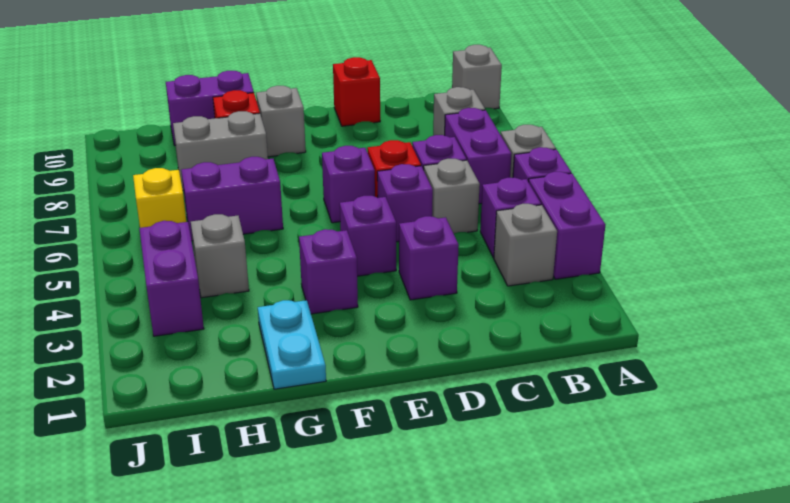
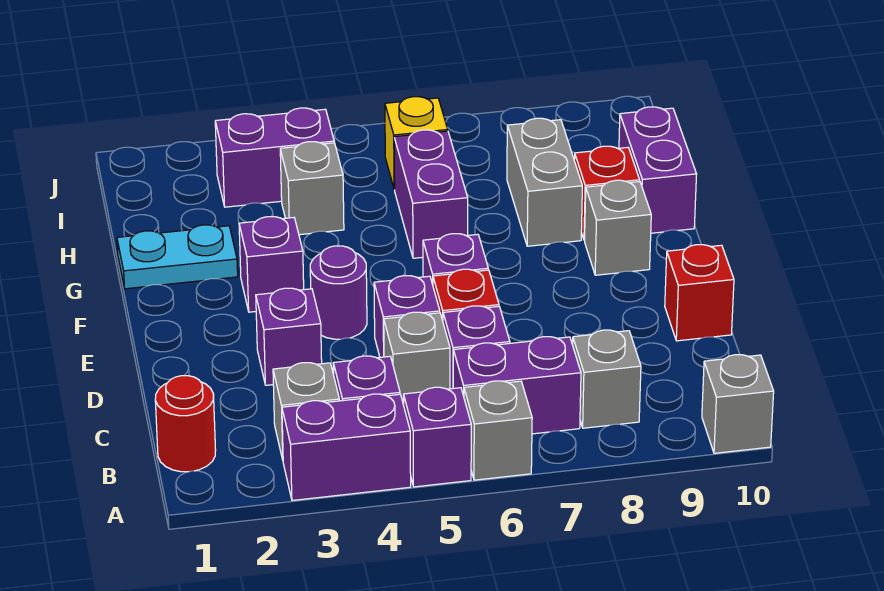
none -> red 1x1 round brick [155,376,216,472]
purple 1x1 brick [340,196,396,276] -> purple 1x1 round brick [310,246,367,339]

